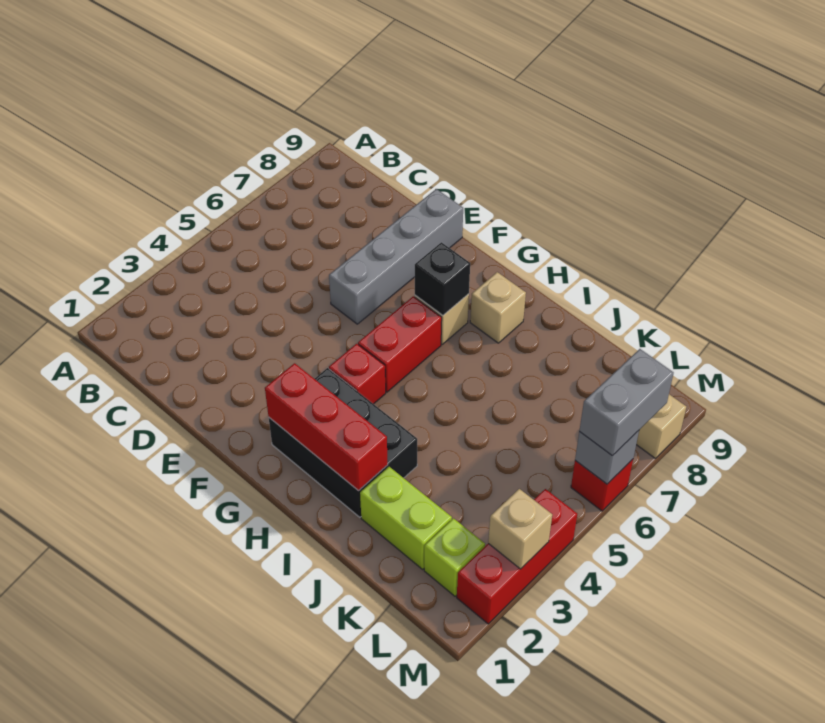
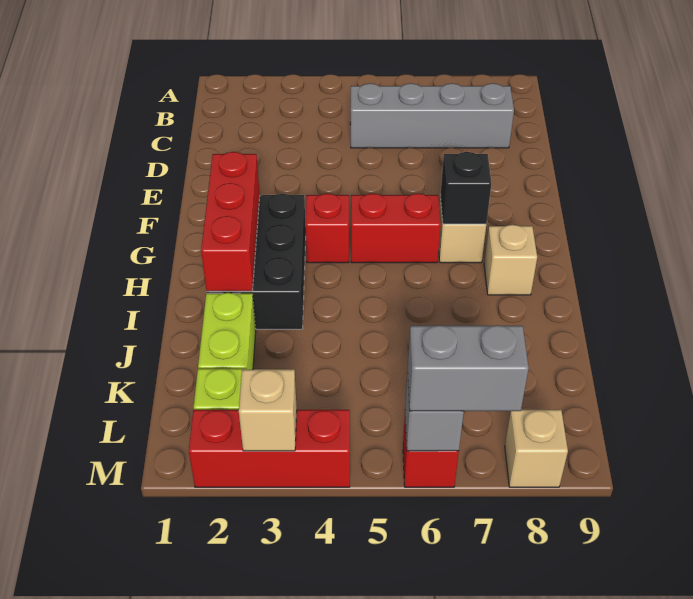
grey 1x4 brick [329,189,463,324] -> grey 1x4 brick moved to [350,83,514,148]

